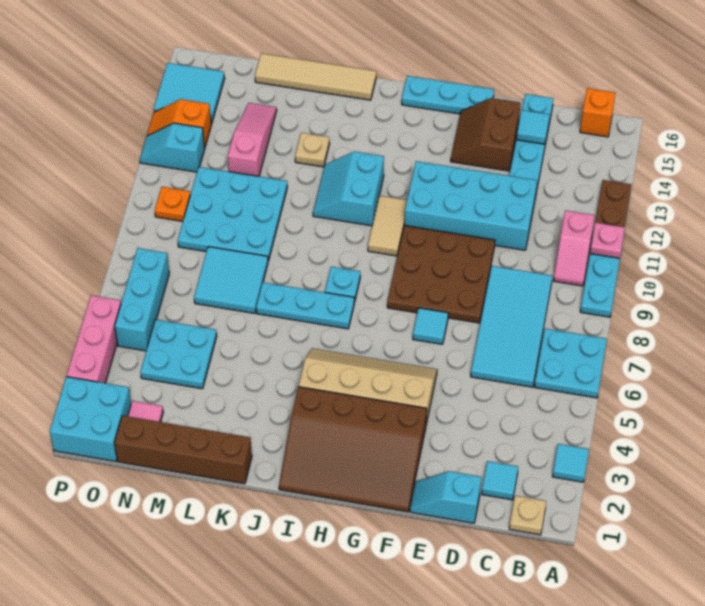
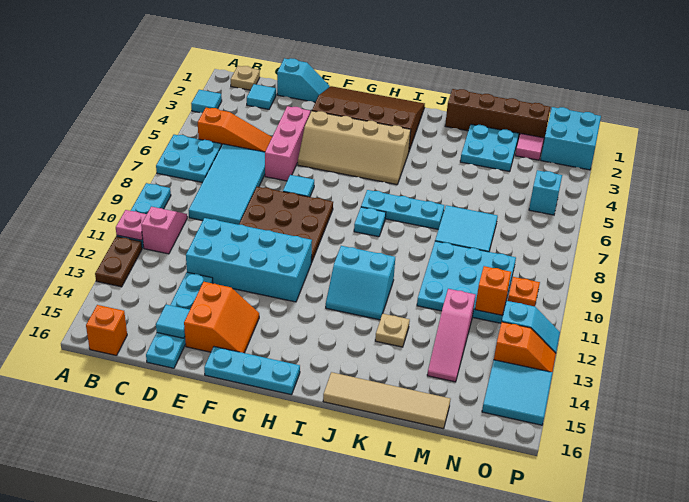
none -> orange 1x3 slope [198,108,272,152]
brown 2x2 slope [451,98,521,171] -> orange 2x2 slope [184,282,259,353]
tan 1x2 tile [368,196,407,256] -> none
cyan 2x2 slope [313,151,384,226] -> cyan 2x2 slope turned to [326,246,395,320]
cyan 2x2 plate [140,320,217,389] -> cyan 2x2 plate moved to [460,124,519,172]
none -> orange 1x1 brick [475,266,511,315]
cyan 1x3 brick [115,248,169,351] -> cyan 1x1 brick [529,170,562,215]
pink 1x3 brick [67,295,121,383] -> pink 1x3 brick moved to [265,106,310,181]

